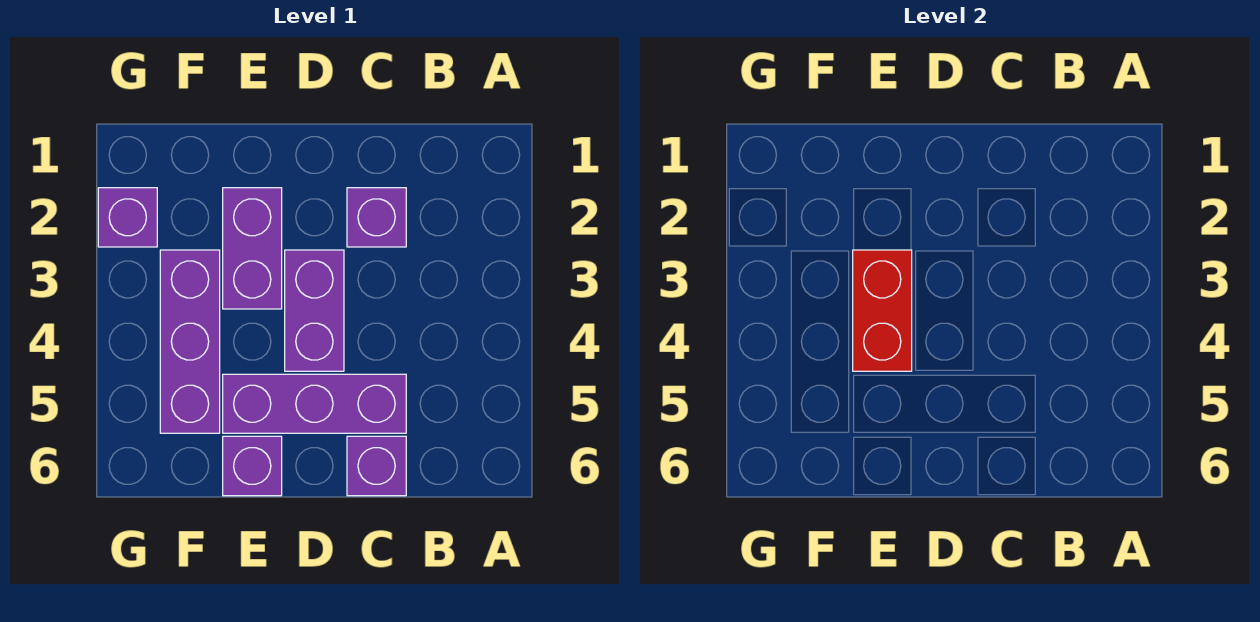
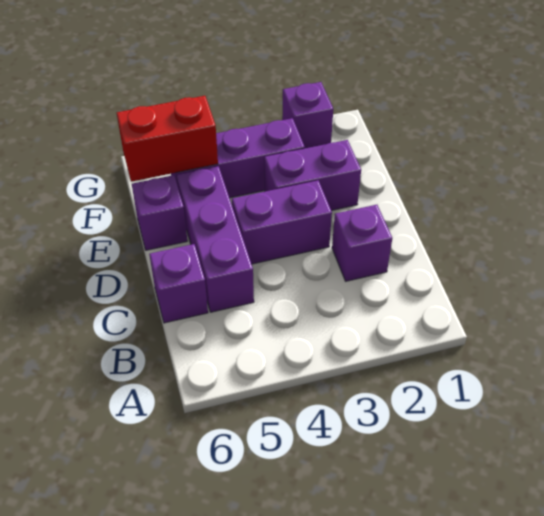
red 1x2 brick [853,250,912,371] -> red 1x2 brick moved to [117,96,218,182]

